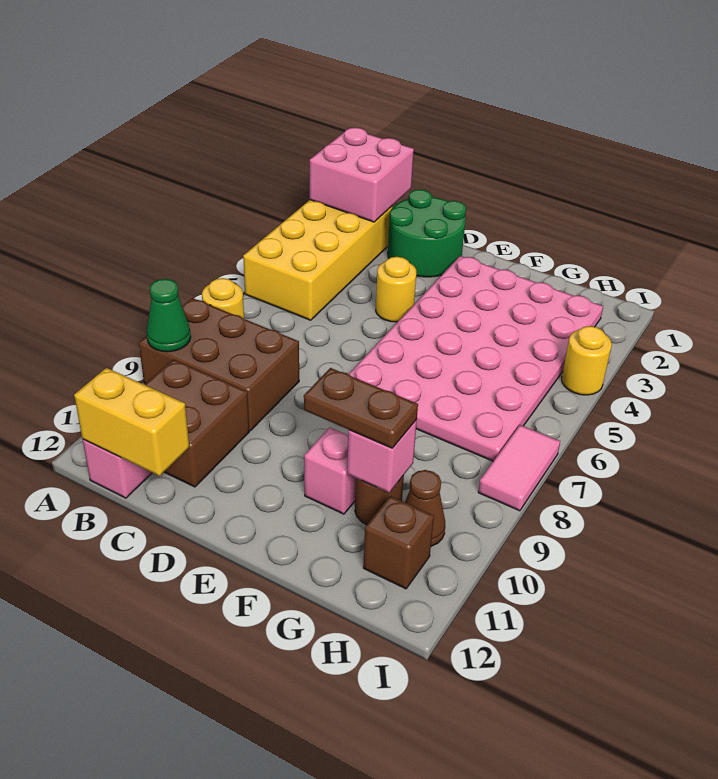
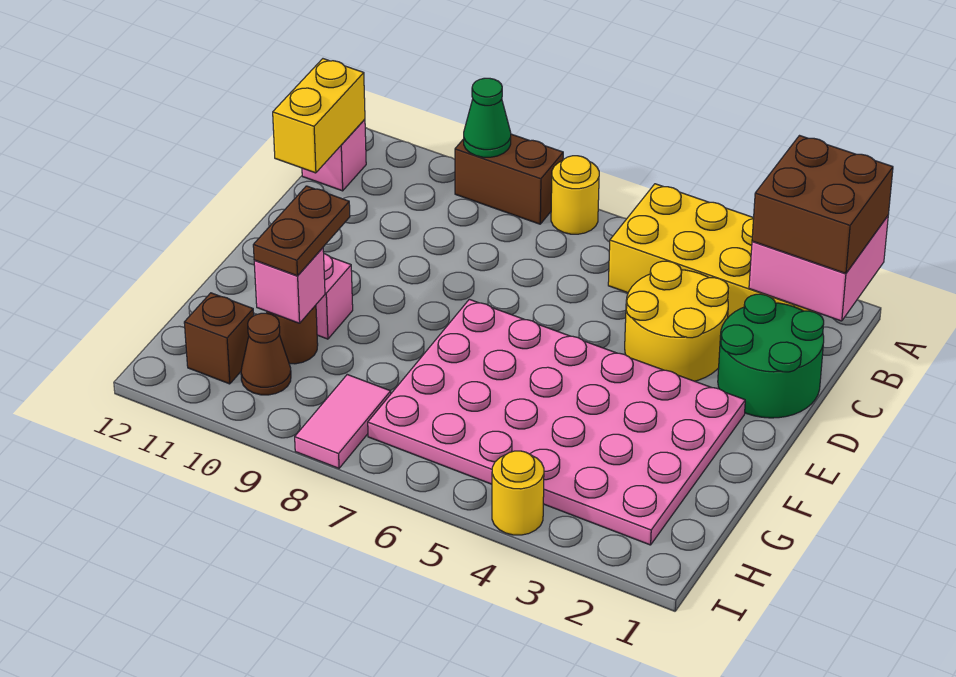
brown 2x3 brick [139,298,299,431] -> brown 1x2 brick [455,134,563,224]
brown 2x2 brick [145,360,249,487] -> brown 2x2 brick moved to [752,136,893,274]
yellow 1x1 round brick [376,257,416,322] -> yellow 2x2 round brick [625,261,728,381]
pink 1x2 tile [478,425,560,511] -> pink 1x2 tile turned to [295,375,391,468]

